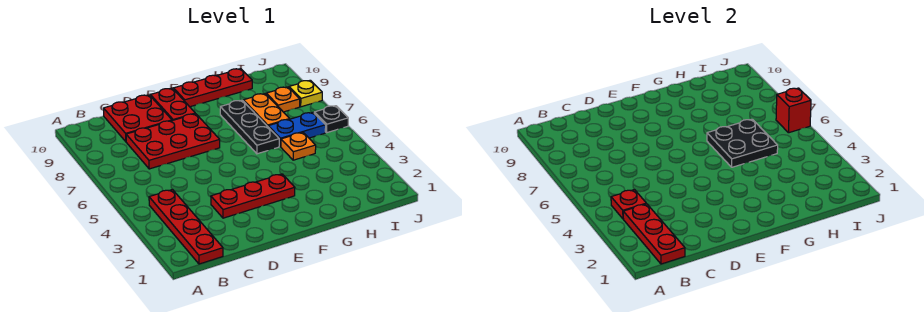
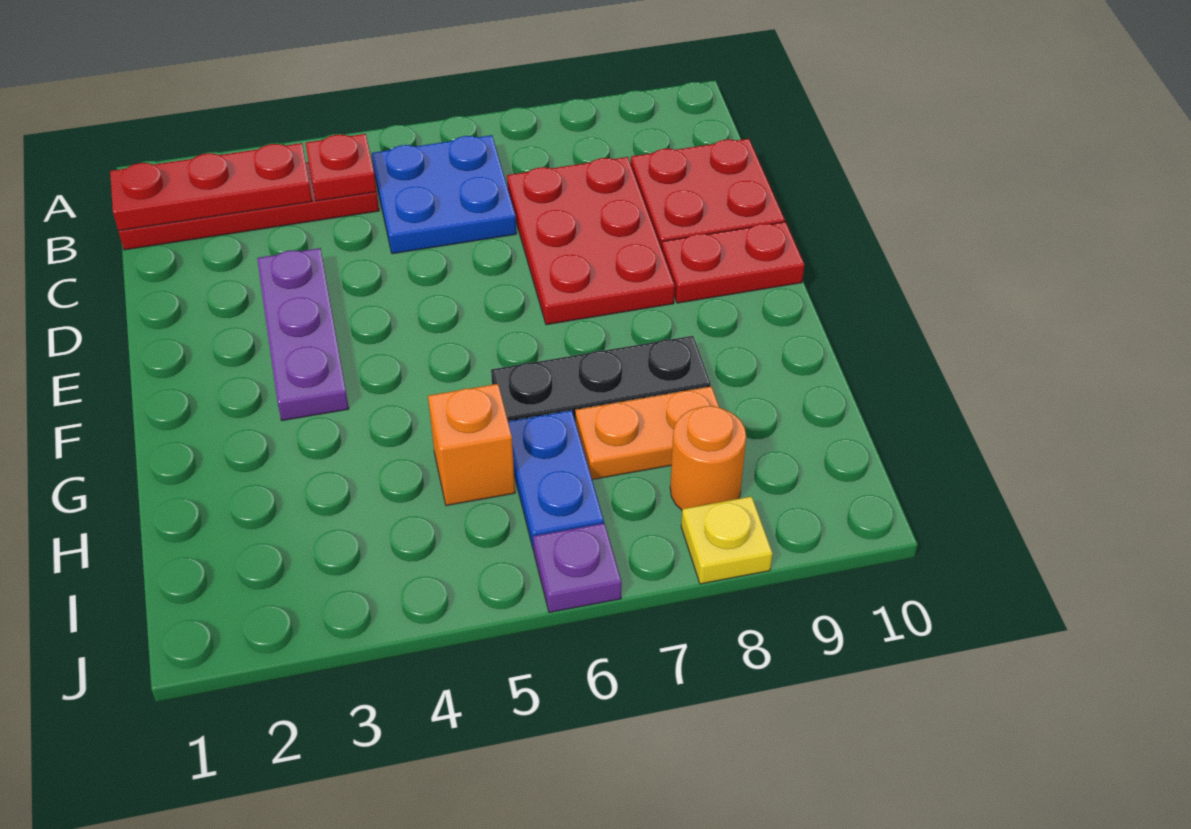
none -> blue 2x2 plate [372,135,517,254]
red 1x3 plate [211,174,295,218] -> purple 1x3 plate [257,248,349,421]
red 1x3 plate [174,69,252,107] -> none
black 2x2 plate [707,119,778,167] -> none
orange 1x1 plate [281,132,316,160] -> orange 1x1 brick [428,384,515,506]
orange 1x1 plate [266,87,300,112] -> orange 1x1 round brick [670,406,746,510]
black 1x1 plate [314,106,348,133] -> purple 1x1 plate [533,523,622,612]
red 1x1 brick [776,88,811,133] -> none

